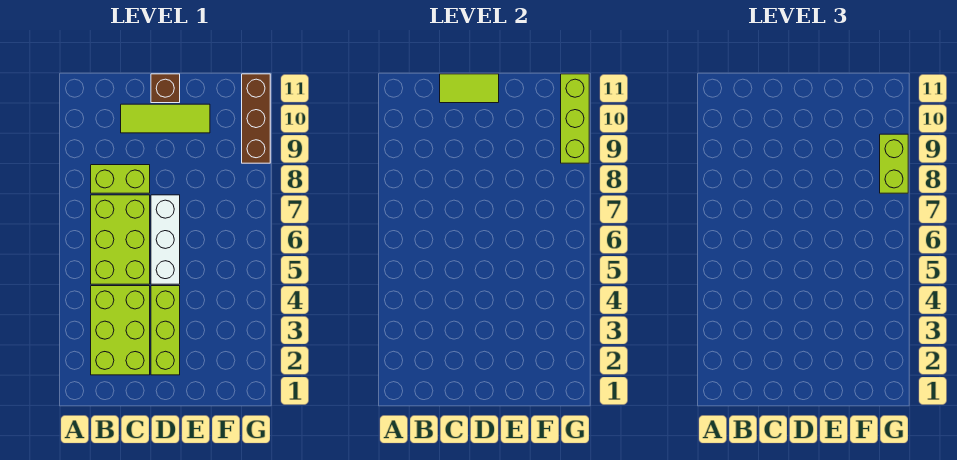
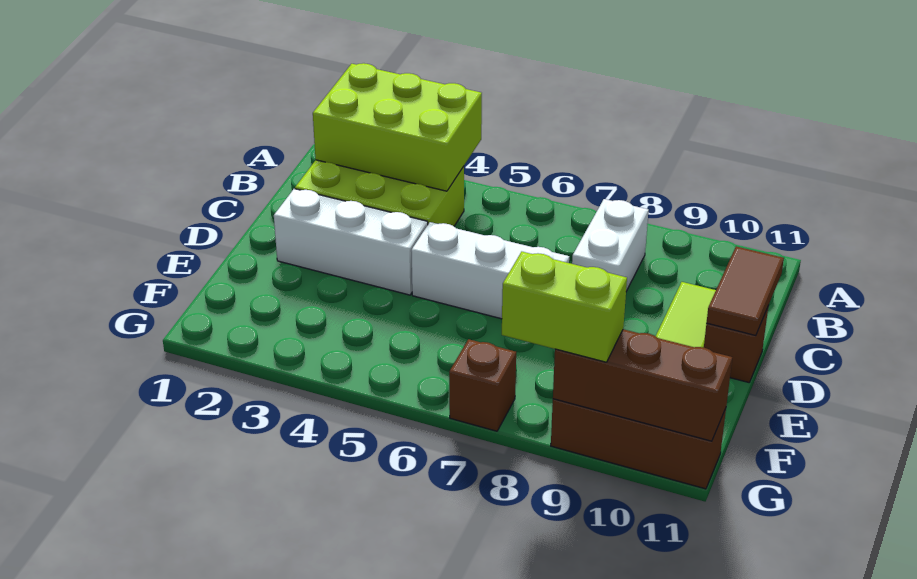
lime 2x3 brick [91,195,150,284] -> lime 2x3 brick moved to [313,63,482,191]
lime 1x2 brick [91,165,150,193] -> white 1x2 brick [572,199,649,291]
lime 1x2 tile [440,74,499,103] -> brown 1x2 tile [707,247,784,336]
lime 1x3 brick [151,286,180,375] -> white 1x3 brick [274,189,428,295]
none -> brown 1x1 brick [449,339,516,431]
lime 1x3 brick [561,74,589,163] -> brown 1x3 brick [553,329,732,441]

